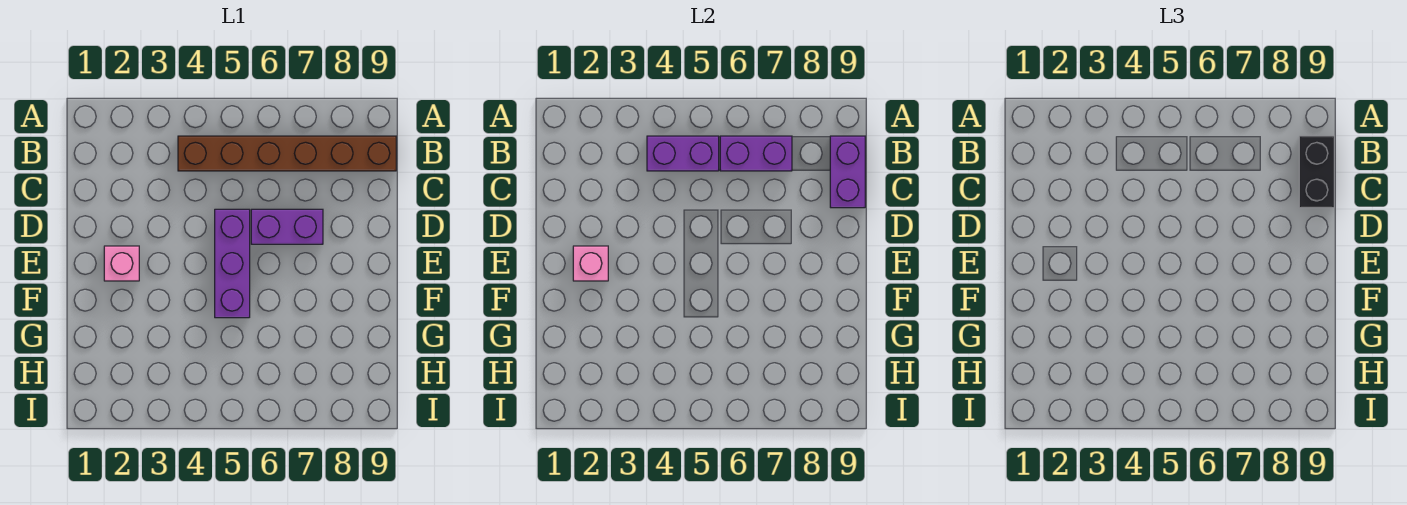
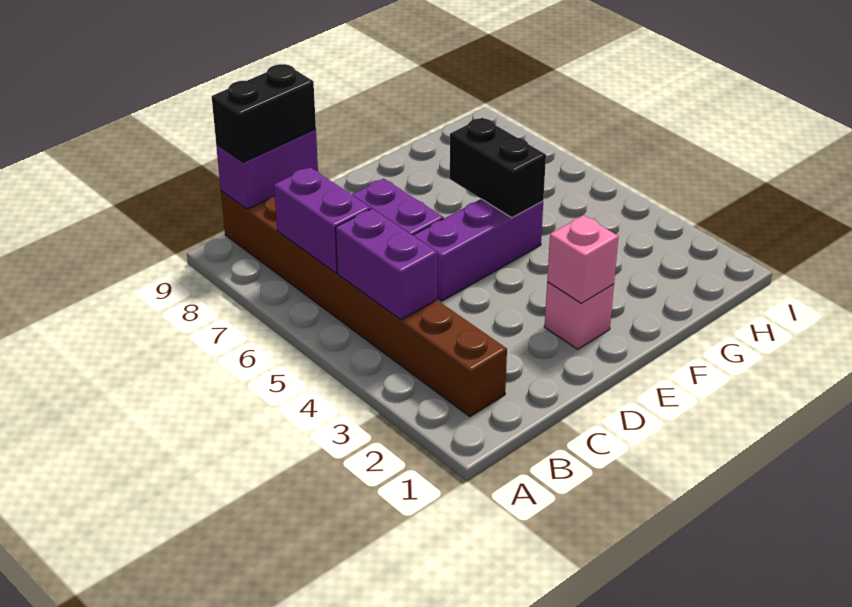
brown 1x6 brick [178,136,396,171] -> brown 1x8 brick [221,191,507,416]
none -> black 1x2 brick [450,118,546,218]

